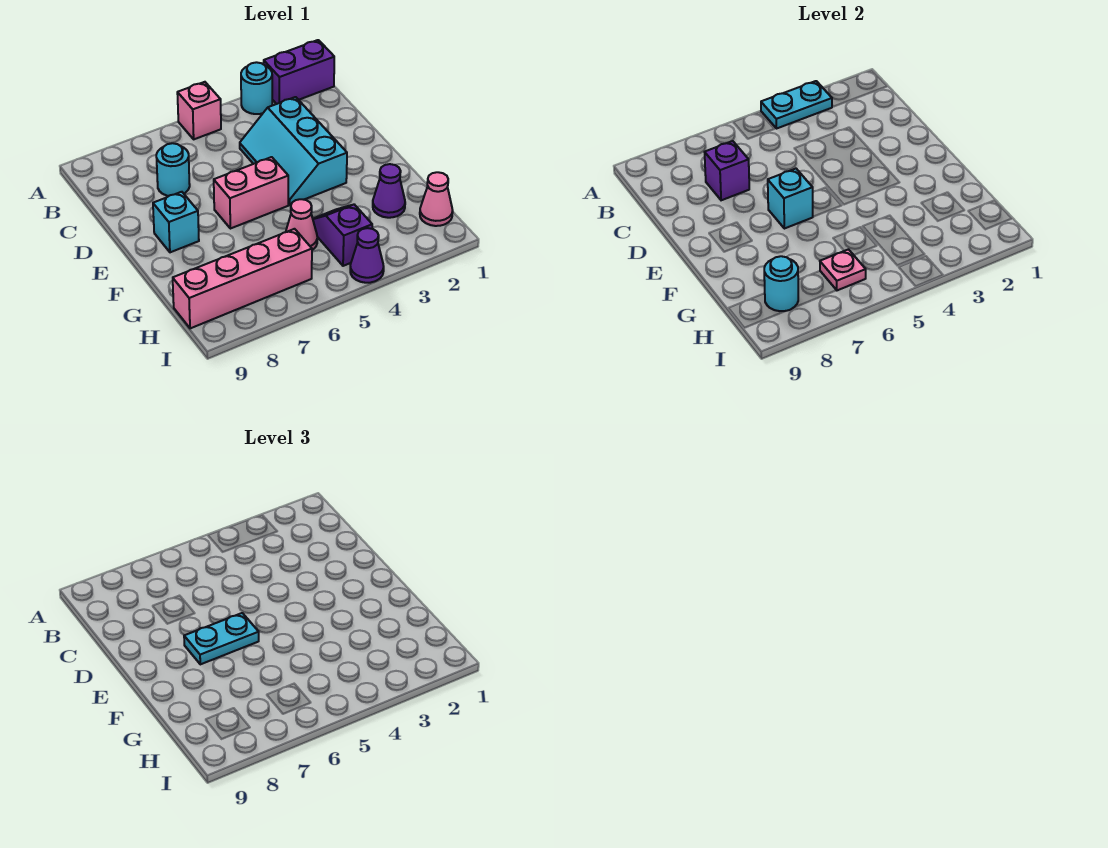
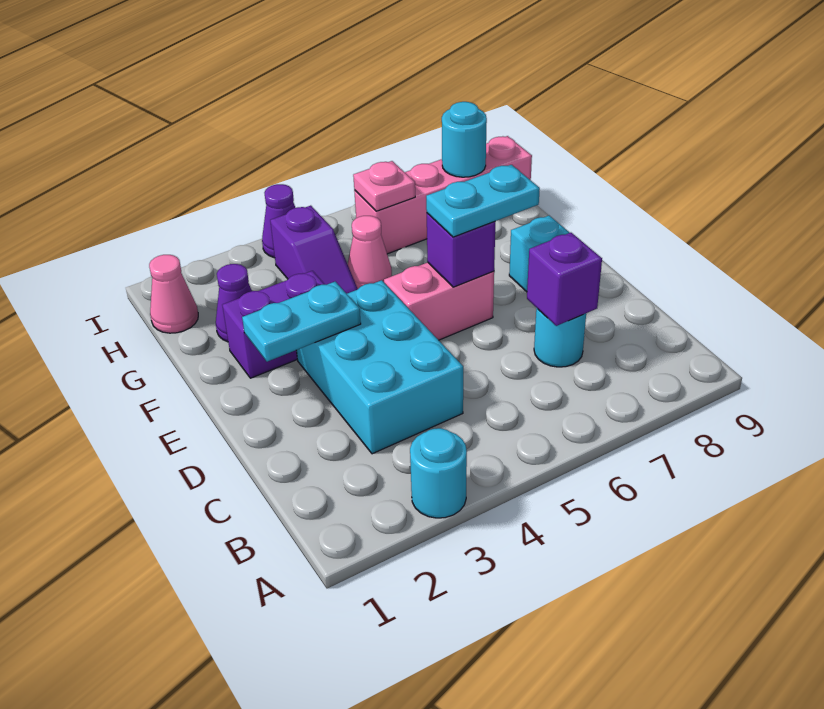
purple 1x2 brick [264,40,334,104] -> purple 1x2 brick moved to [222,271,325,378]
cyan 1x2 plate [761,81,832,129] -> cyan 1x2 plate moved to [242,282,361,362]
pink 1x1 brick [177,82,221,139] -> none
cyan 2x3 slope [240,97,347,205] -> cyan 2x3 brick [296,280,463,454]
cyan 1x1 brick [768,169,813,229] -> purple 1x1 brick [427,213,495,287]

